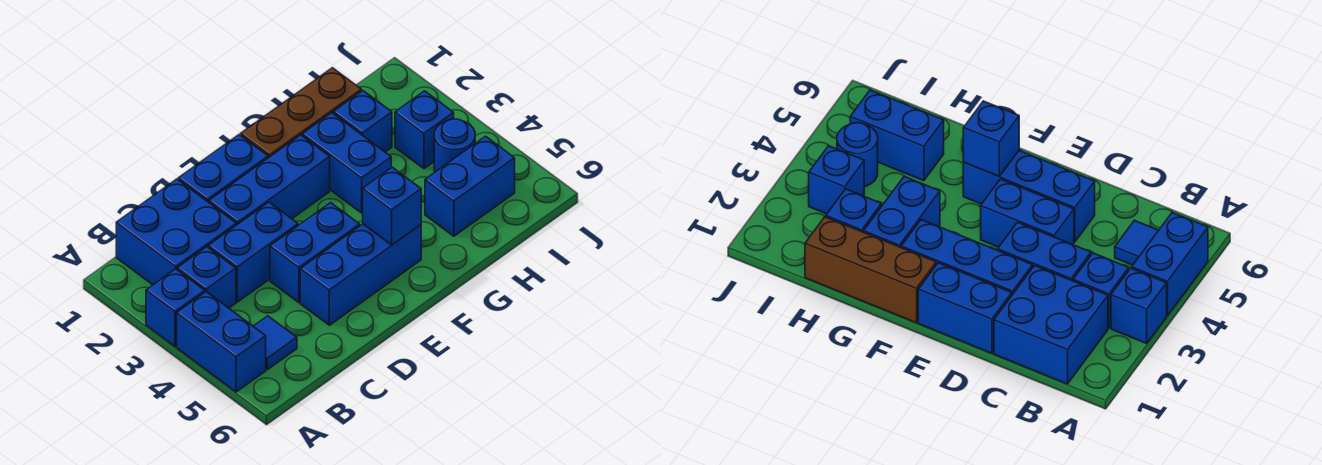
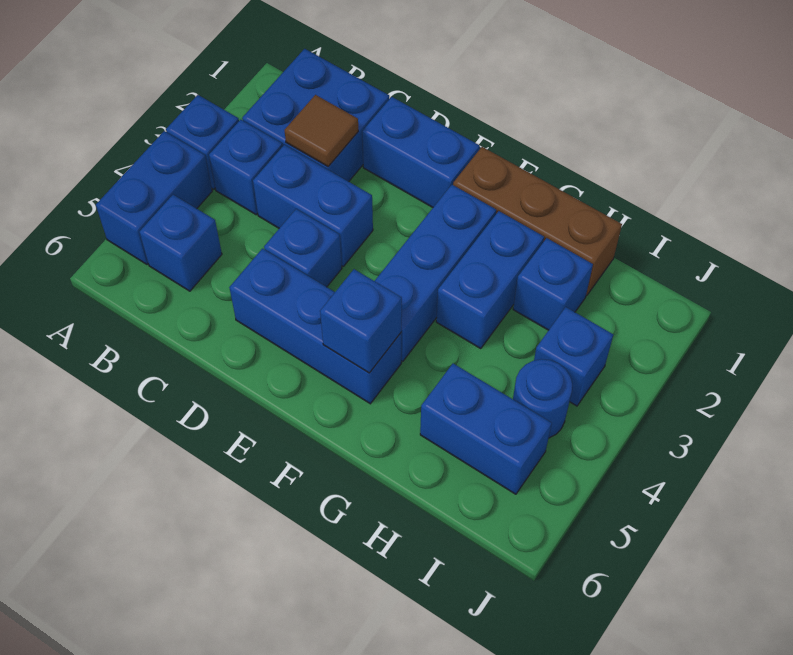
blue 1x1 tile [253,316,297,370] -> blue 1x1 brick [139,195,222,291]
none -> brown 1x1 tile [285,95,358,167]
blue 1x3 brick [209,135,330,225] -> blue 1x3 brick turned to [375,185,496,361]
blue 1x2 brick [270,203,360,303] -> blue 1x1 brick [264,209,342,287]

